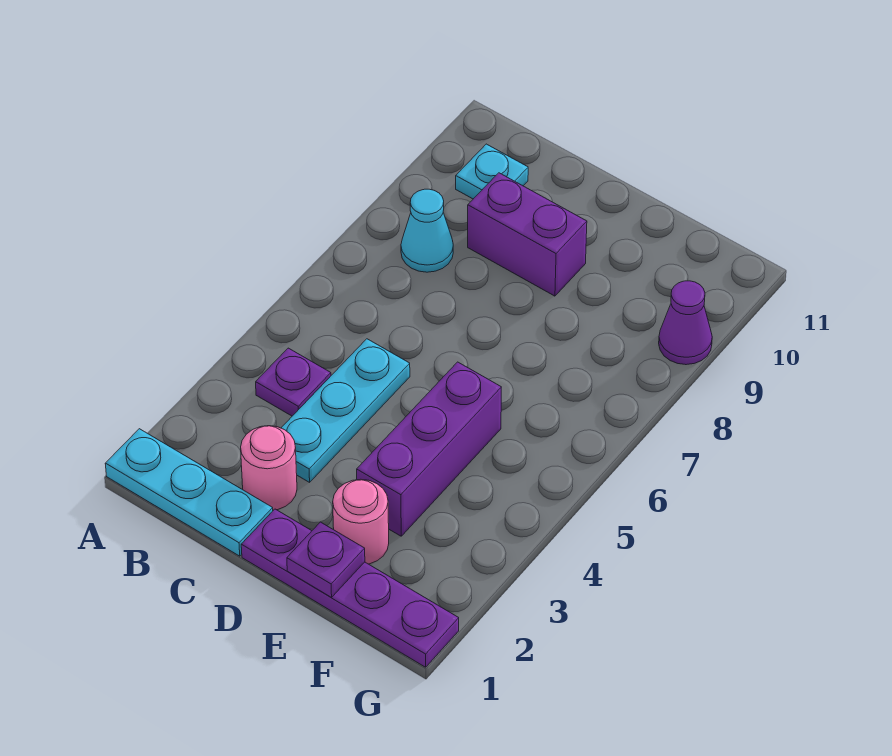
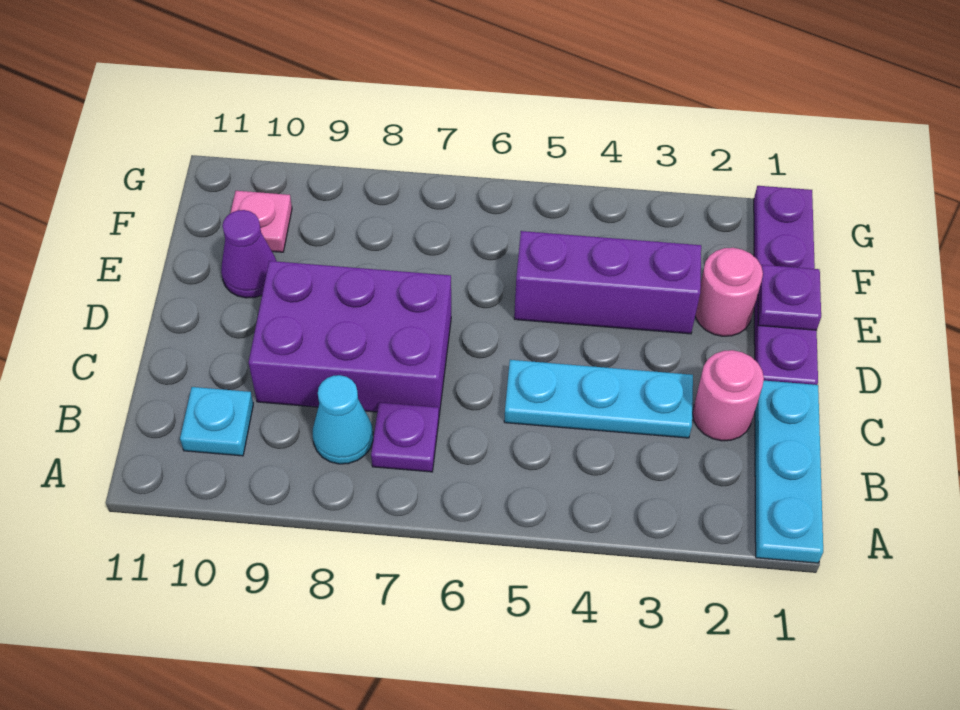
purple 1x1 plate [256,348,331,416] -> purple 1x1 plate moved to [371,402,439,472]
purple 1x2 brick [468,173,587,296] -> purple 2x3 brick [249,261,451,415]
none -> pink 1x1 plate [231,191,292,252]
purple 1x1 cone [659,281,712,365] -> purple 1x1 cone moved to [221,210,276,298]

